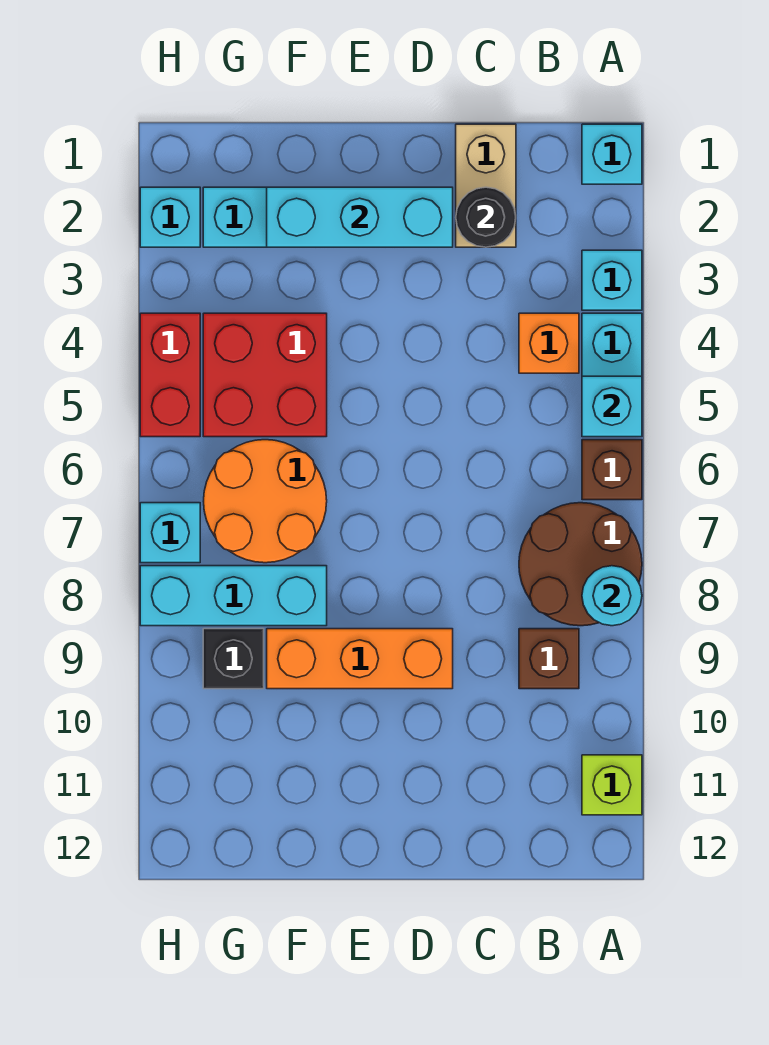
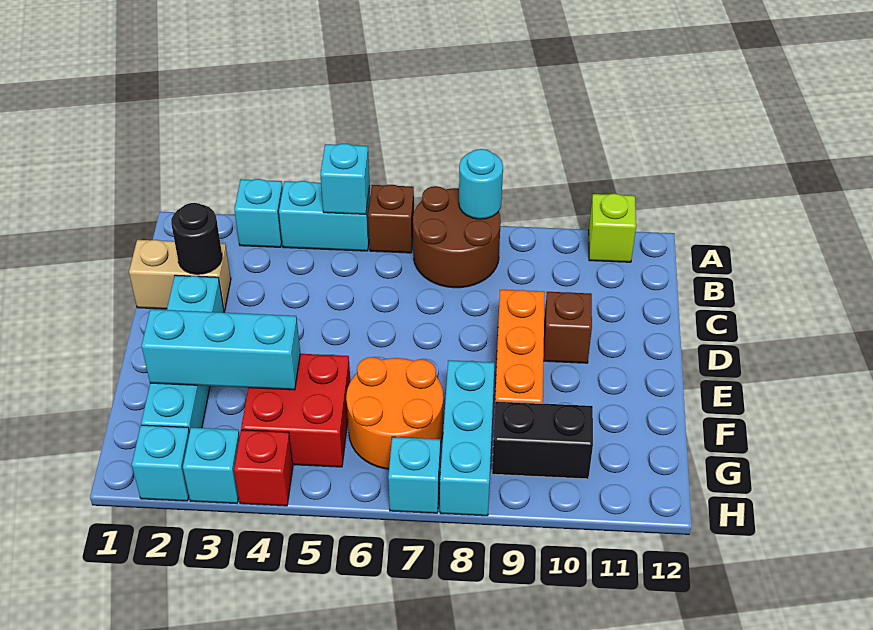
cyan 1x1 brick [582,124,642,184] -> cyan 1x1 brick moved to [183,428,240,504]
orange 1x1 brick [519,313,579,373] -> none
brown 1x1 brick [519,629,579,689] -> brown 1x1 brick moved to [543,292,592,363]
cyan 1x3 brick [267,187,453,247] -> cyan 1x3 brick turned to [141,309,300,390]
black 1x1 brick [203,629,264,689] -> black 1x2 brick [492,401,593,479]
red 1x2 brick [140,313,200,437] -> red 1x1 brick [234,430,293,506]

